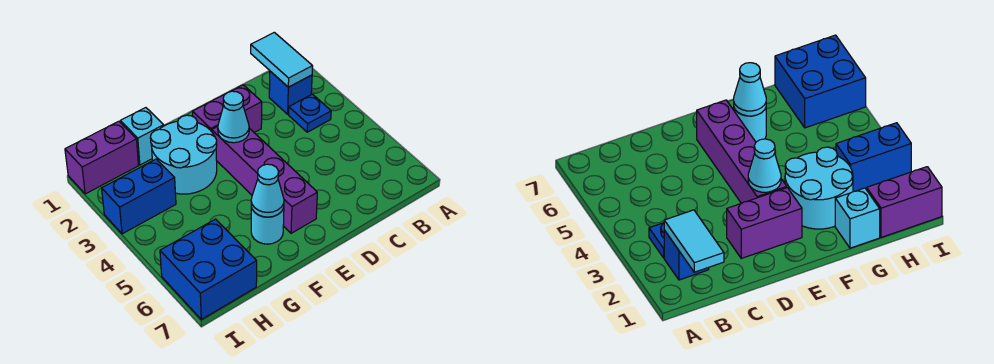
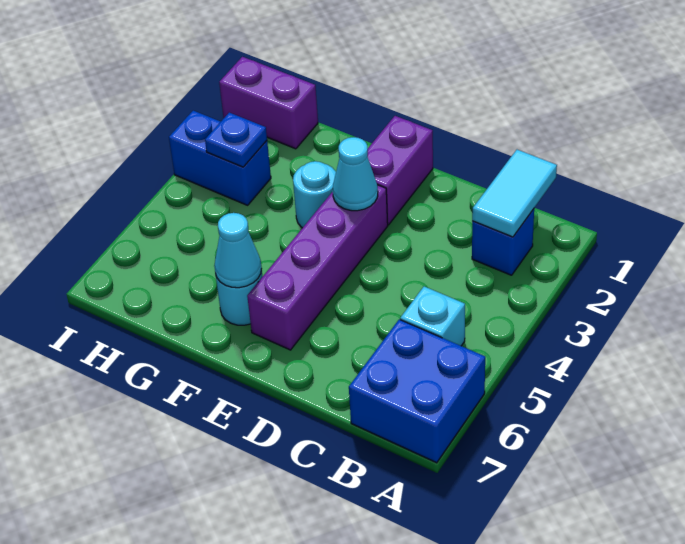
blue 1x1 plate [289,94,331,132] -> blue 1x1 plate moved to [205,113,267,167]
purple 1x2 brick [192,85,262,132] -> purple 1x2 brick turned to [368,116,433,225]
cyan 2x2 round brick [150,115,217,194] -> cyan 1x1 round brick [293,161,336,228]
cyan 1x1 brick [120,108,164,165] -> cyan 1x1 brick moved to [400,286,465,346]
blue 2x2 brick [160,219,257,319] -> blue 2x2 brick moved to [349,319,485,463]

